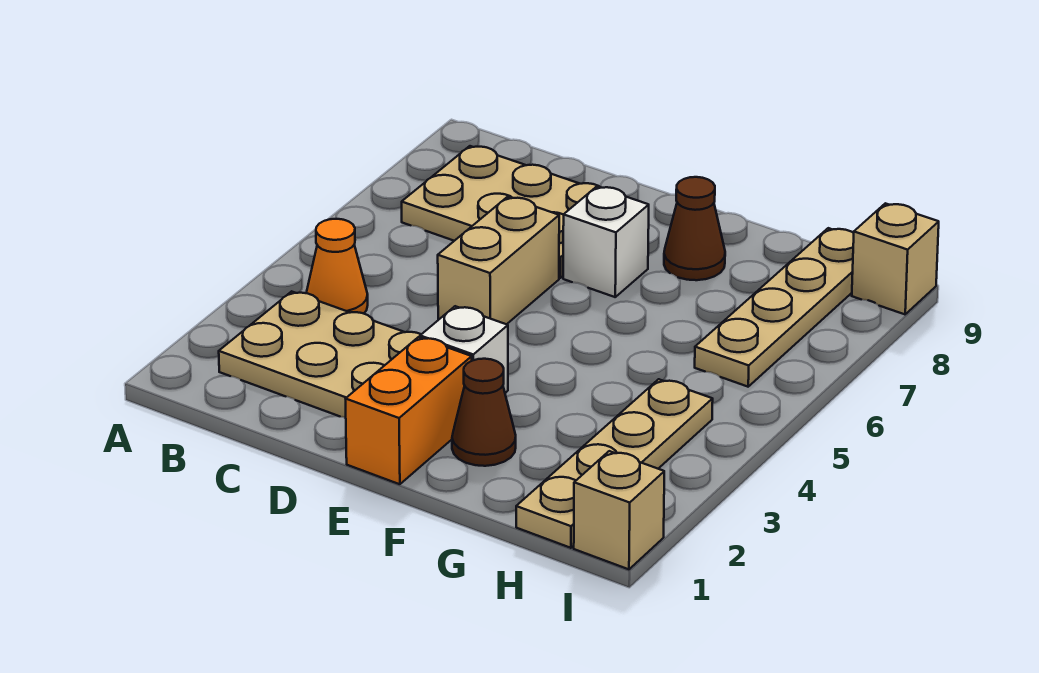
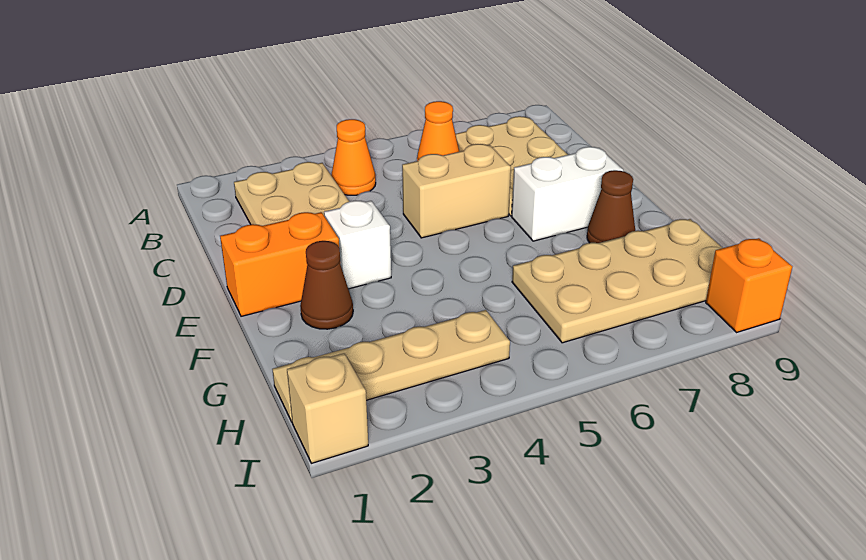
none -> orange 1x1 cone [417,101,459,161]
white 1x1 brick [563,187,649,297] -> white 1x2 brick [512,147,623,241]
tan 1x4 plate [695,228,854,387] -> tan 2x4 plate [512,219,722,343]
tan 1x1 brick [852,203,939,314] -> orange 1x1 brick [706,238,792,332]

